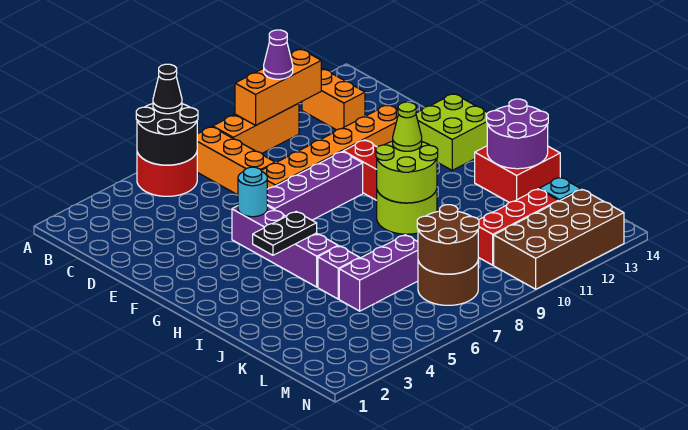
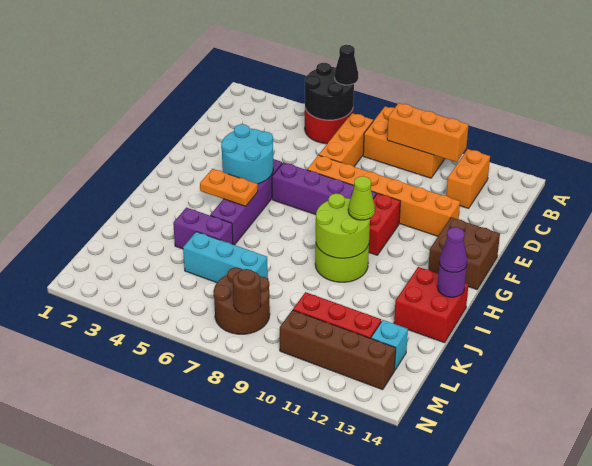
orange 1x3 brick [213,103,299,153] -> orange 2x3 brick [363,106,445,178]
purple 1x1 cone [264,30,293,79] -> purple 1x1 cone moved to [440,227,467,272]
cyan 1x1 round brick [238,167,267,217] -> cyan 2x2 round brick [221,124,273,184]
lime 2x2 brick [416,94,488,170] -> brown 2x2 brick [428,217,500,290]
black 1x2 plate [253,212,317,255] -> orange 1x2 plate [200,169,258,206]
purple 2x2 round brick [487,99,548,169] -> purple 1x1 round brick [437,262,467,297]
purple 1x1 brick [318,246,360,299] -> purple 1x2 brick [173,208,233,249]
purple 1x3 brick [339,235,418,311] -> cyan 1x3 brick [183,232,268,283]
brown 2x2 round brick [417,205,479,274] -> brown 1x1 round brick [233,269,261,314]
brown 2x4 brick [494,189,624,289] -> brown 1x4 brick [280,310,396,390]

